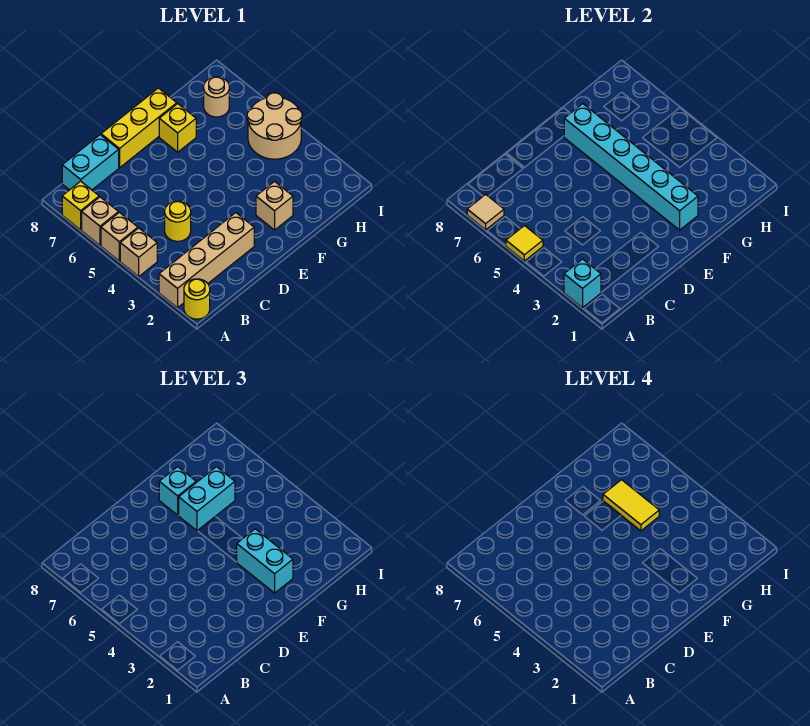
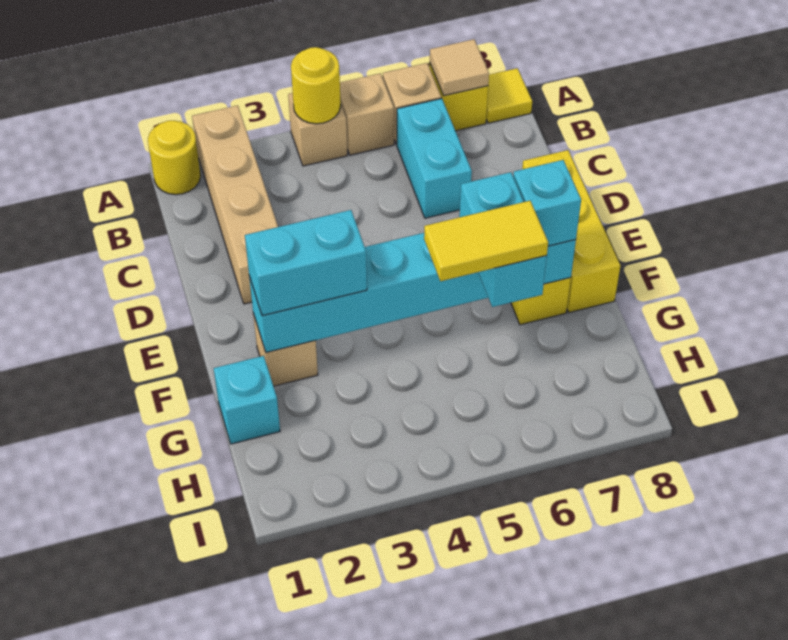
cyan 1x1 brick [564,259,601,308] -> cyan 1x1 brick moved to [214,356,280,444]
yellow 1x1 tile [506,226,543,261] -> yellow 1x1 tile moved to [486,68,532,123]
cyan 1x2 brick [62,135,119,190] -> cyan 1x2 brick moved to [397,98,472,218]
yellow 1x1 round brick [165,201,191,241] -> yellow 1x1 round brick moved to [291,47,341,124]
tan 2x2 round brick [247,93,302,159] -> none
tan 1x1 round brick [204,77,229,117] -> none

